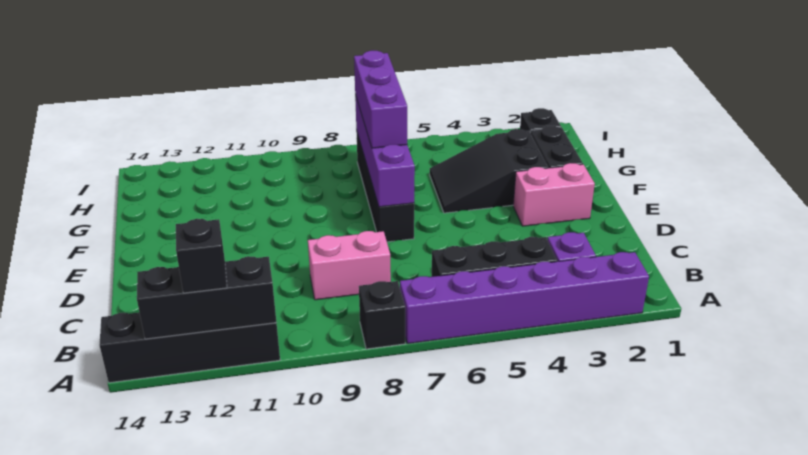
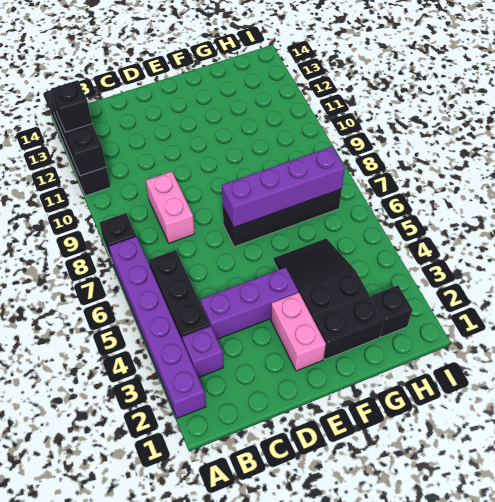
purple 1x3 brick [354,51,407,148] -> purple 1x3 brick moved to [200,267,298,339]

